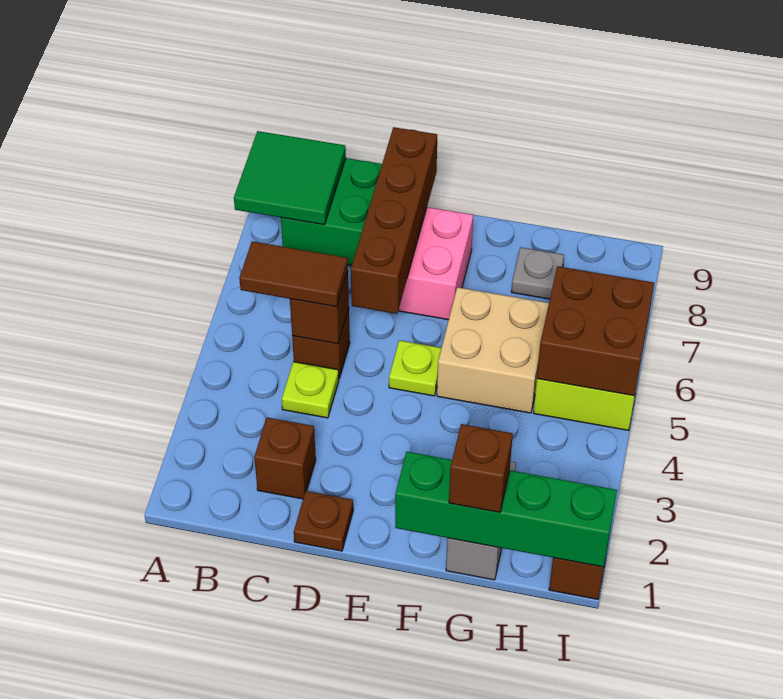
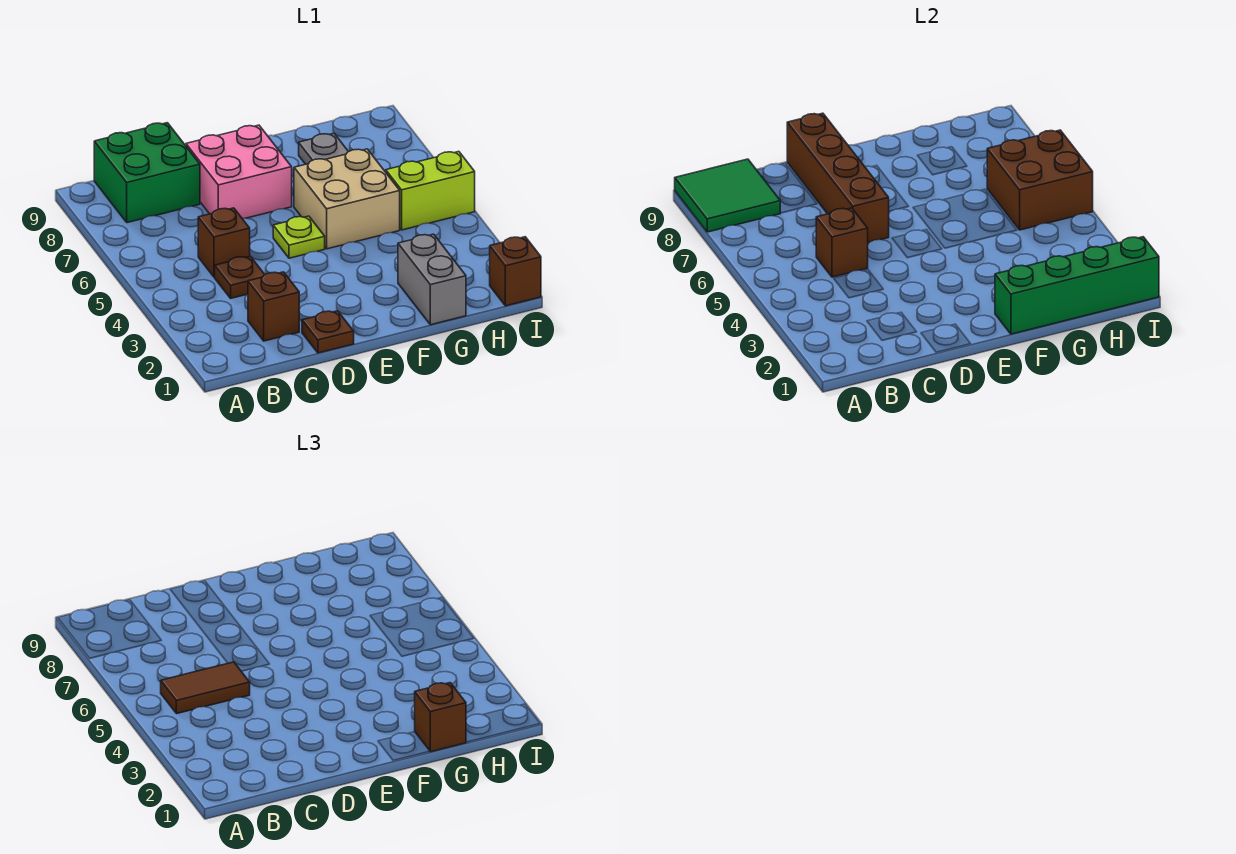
lime 1x1 plate [282,362,339,418] -> brown 1x1 plate [215,256,265,298]

